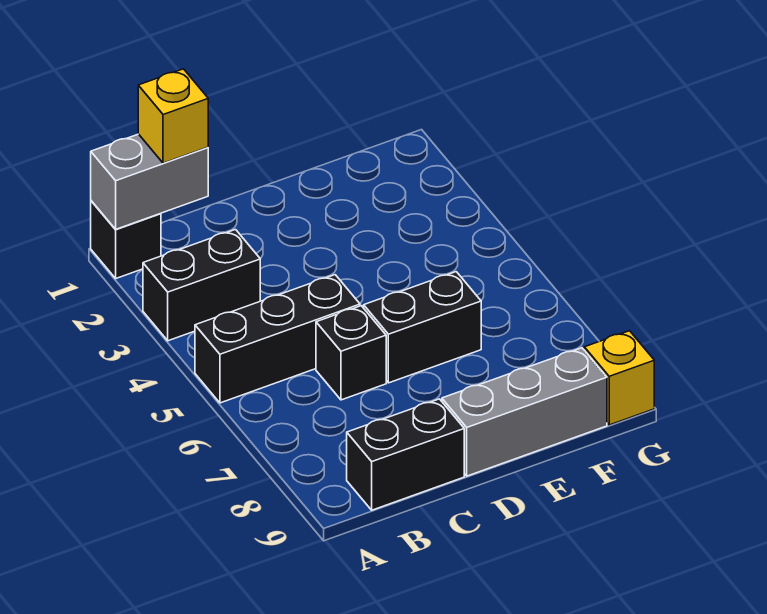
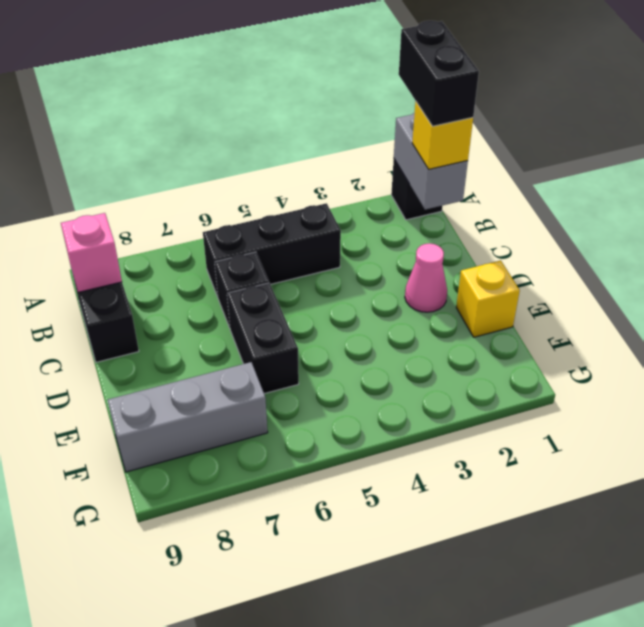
black 1x2 brick [143,230,260,341] -> black 1x2 brick moved to [399,21,479,126]
black 1x3 brick [195,275,360,403] -> black 1x3 brick turned to [203,203,341,297]
none -> pink 1x1 brick [61,213,122,292]
none -> pink 1x1 cone [405,243,447,312]
grey 1x3 brick [442,348,607,476] -> grey 1x3 brick turned to [108,362,268,472]
yellow 1x1 brick [584,331,654,425] -> yellow 1x1 brick moved to [456,260,520,337]

